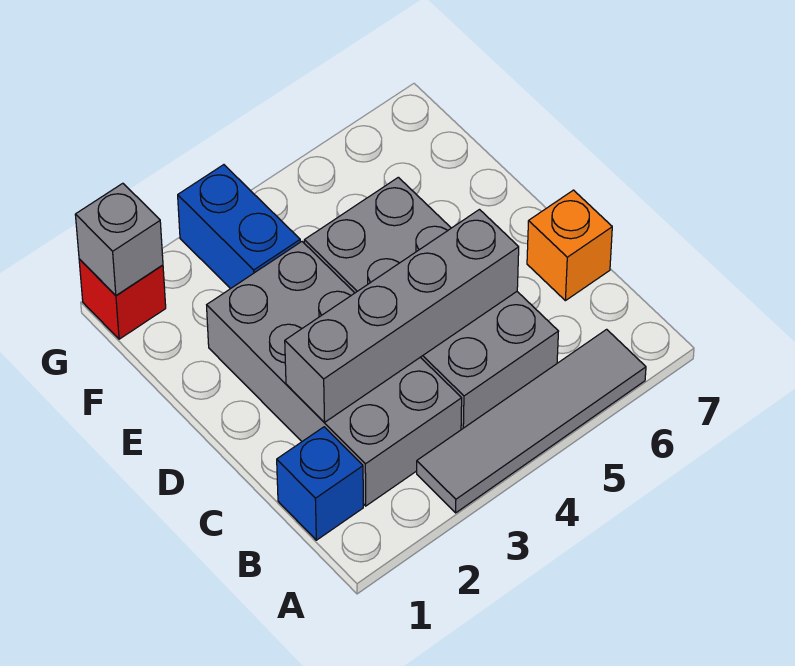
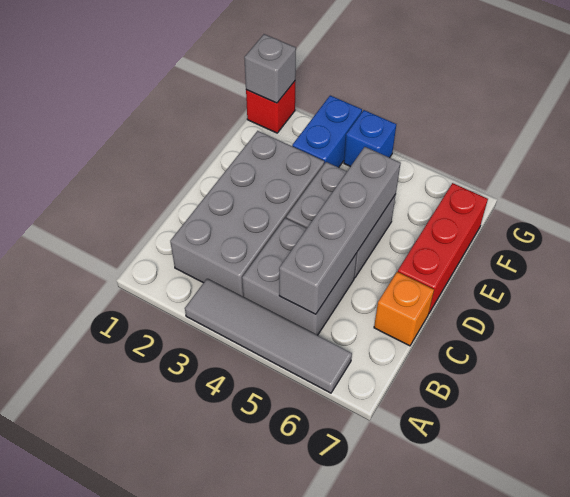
blue 1x1 brick [277,427,363,540] -> blue 1x1 brick moved to [344,110,396,167]
grey 1x4 brick [285,210,519,422] -> grey 1x4 brick turned to [279,147,401,314]
none -> red 1x3 brick [398,183,488,314]

